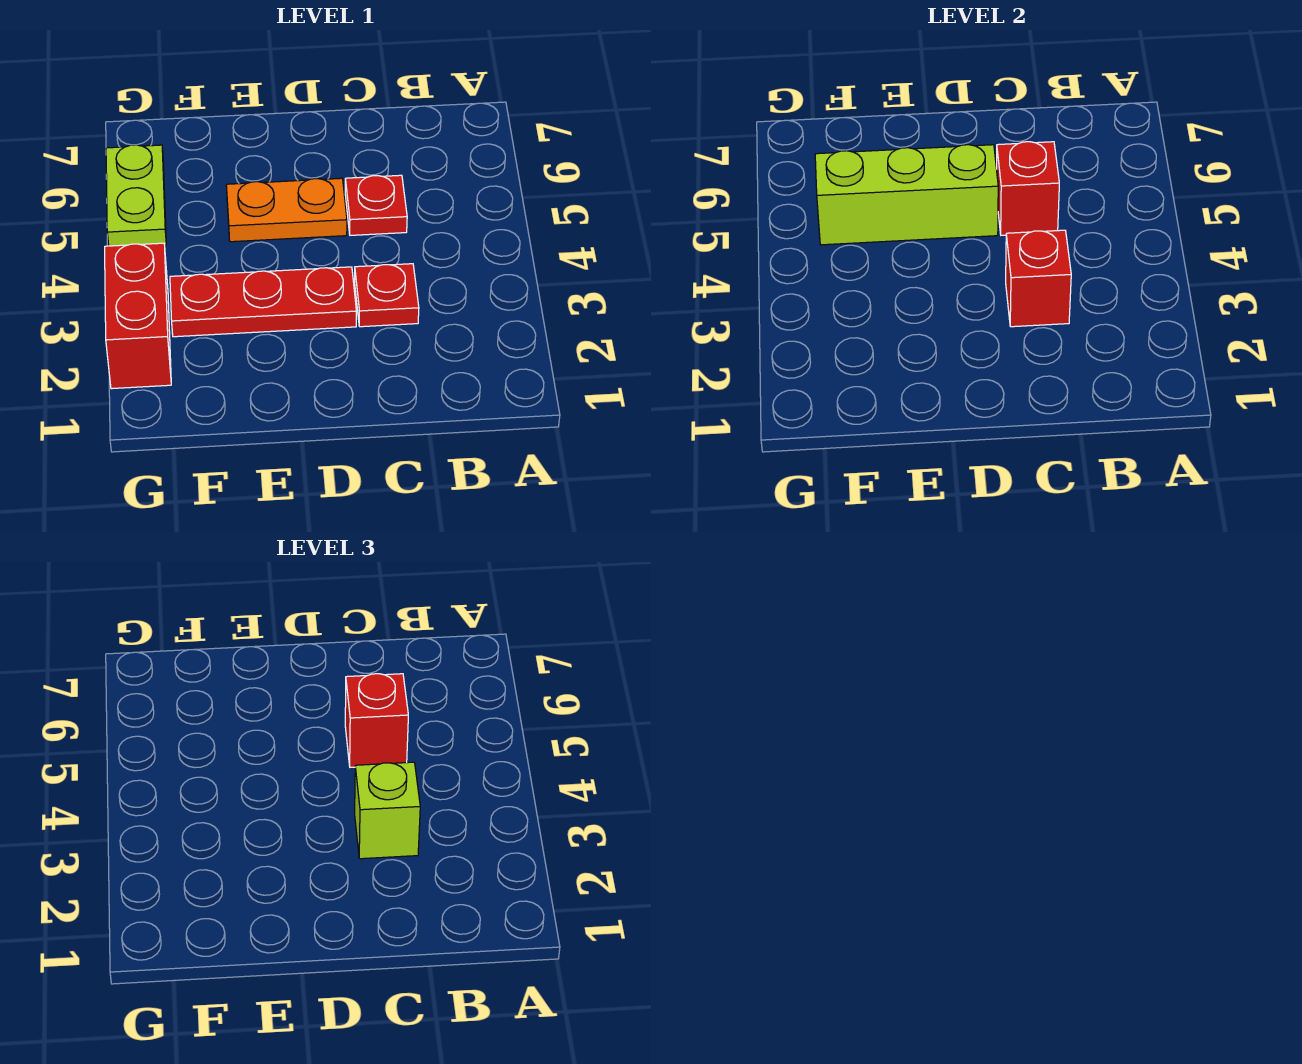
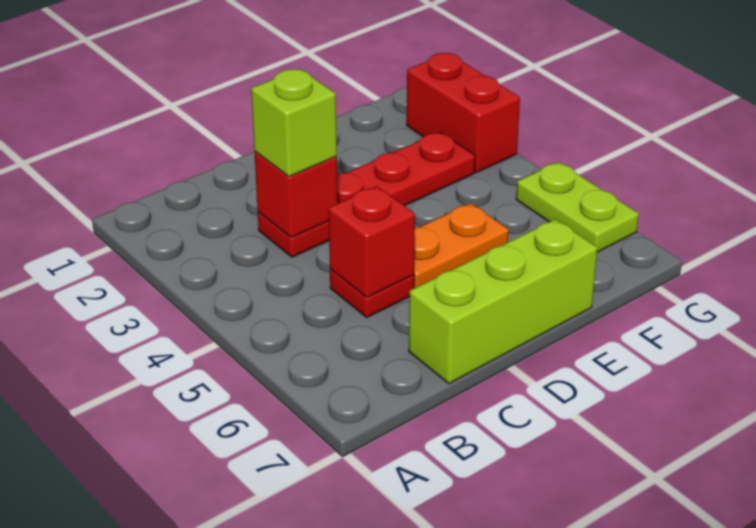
red 1x1 brick [345,674,408,767] -> none
lime 1x3 brick [815,145,998,245] -> lime 1x3 brick moved to [409,219,597,384]

